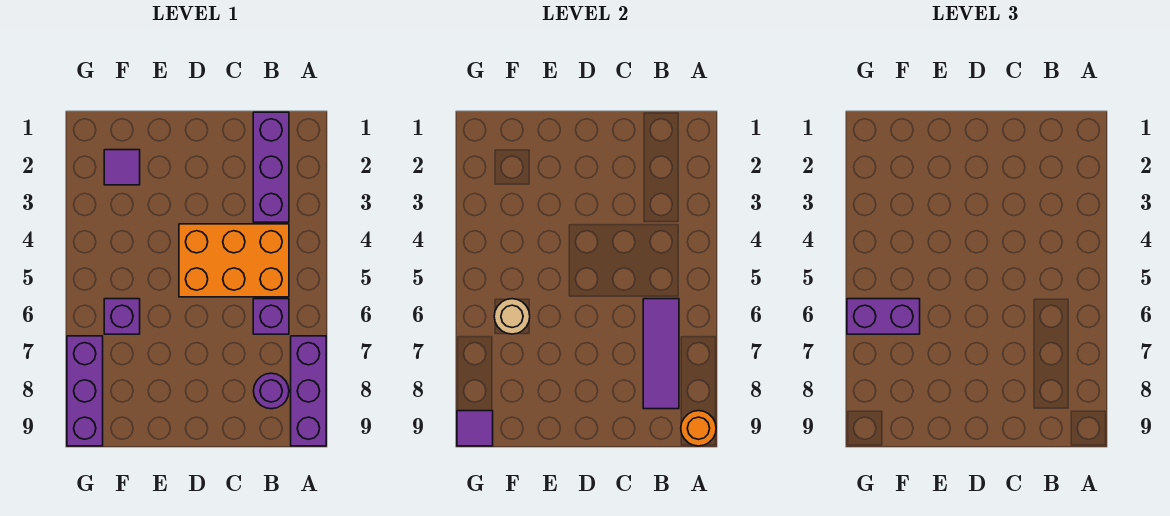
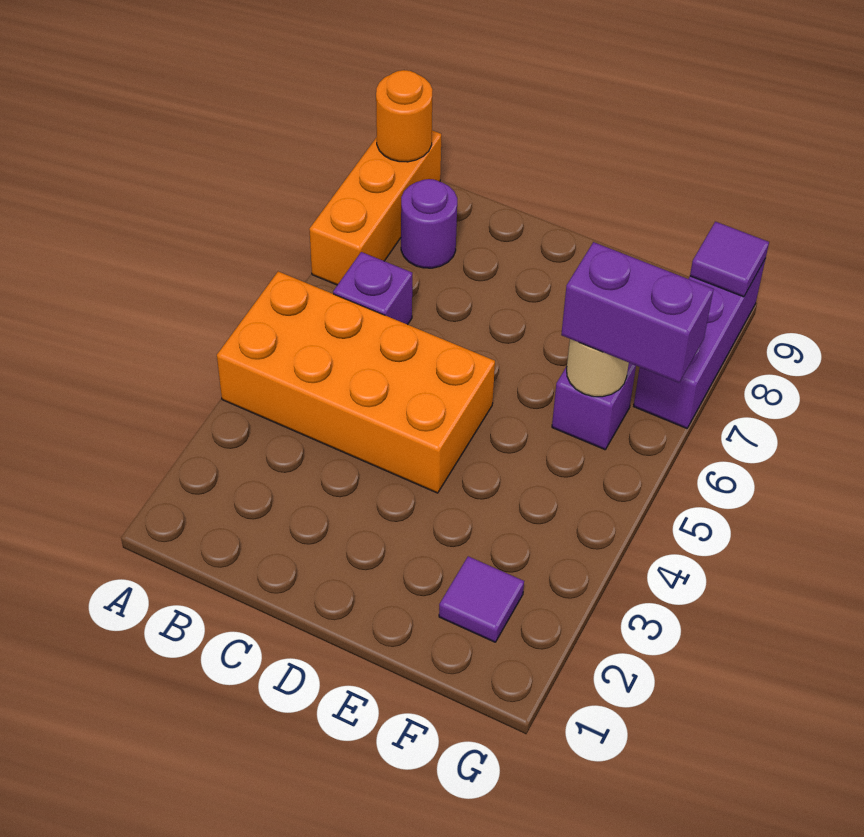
purple 1x3 brick [291,336,326,446] -> orange 1x3 brick [309,130,441,285]
purple 1x3 brick [253,112,289,222] -> none
orange 2x3 brick [179,224,289,297] -> orange 2x4 brick [217,271,495,493]
purple 1x3 tile [643,299,679,409] -> none

